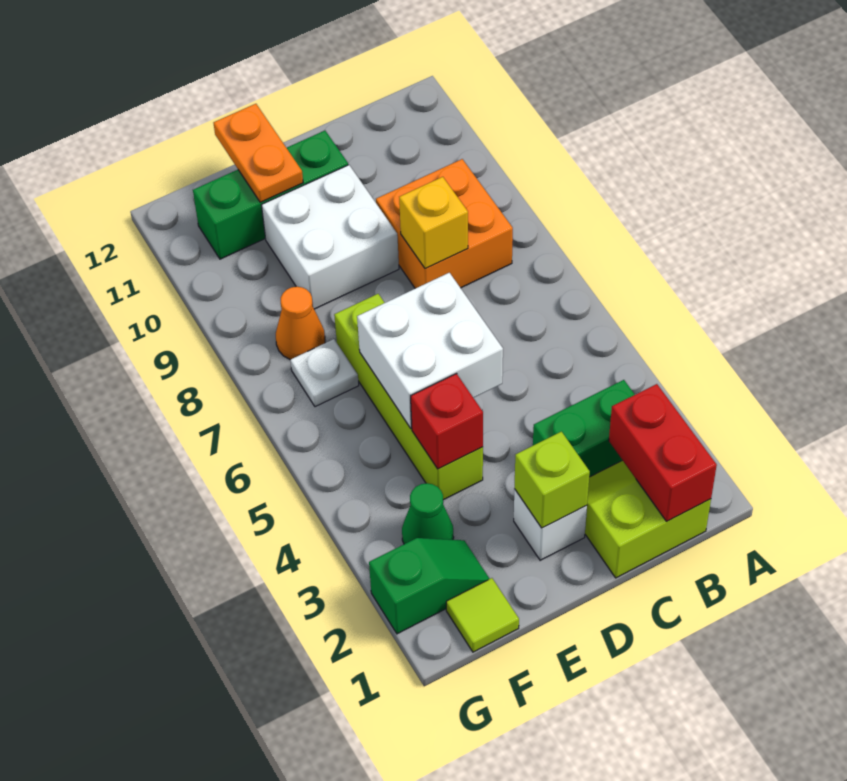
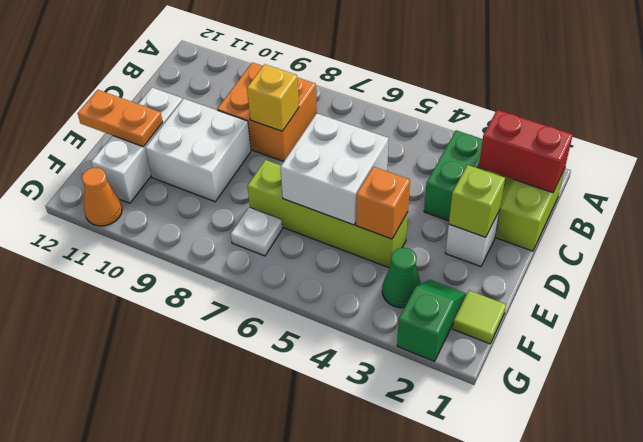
green 1x3 brick [193,130,348,259] -> white 1x3 brick [91,88,182,203]
red 1x1 brick [411,374,483,469] -> orange 1x1 brick [356,167,410,239]
orange 1x1 cone [276,287,325,360] -> orange 1x1 cone moved to [82,168,122,226]

